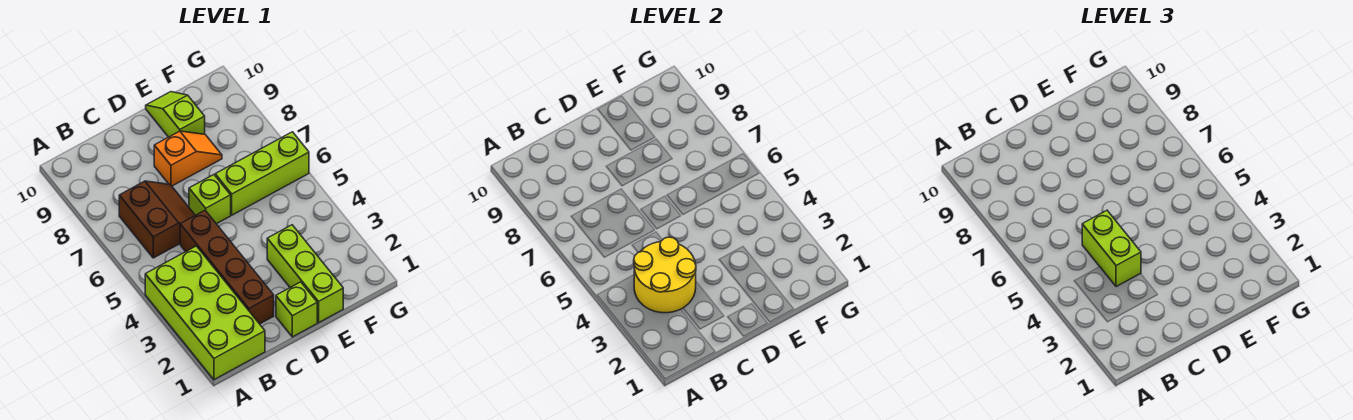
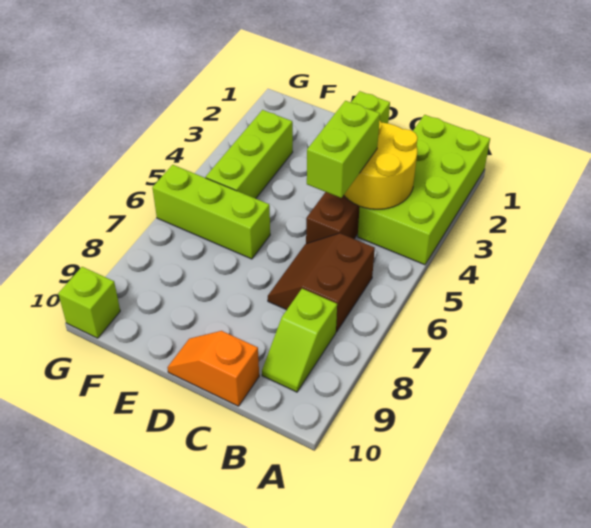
lime 1x1 brick [189,175,231,224] -> lime 1x1 brick moved to [58,267,120,338]
orange 1x2 slope [154,131,222,186] -> orange 1x2 slope moved to [167,331,259,406]
lime 1x3 brick [267,225,343,323] -> lime 1x3 brick moved to [206,110,293,199]
lime 1x2 slope [146,92,205,137] -> lime 1x2 slope moved to [262,289,337,392]

